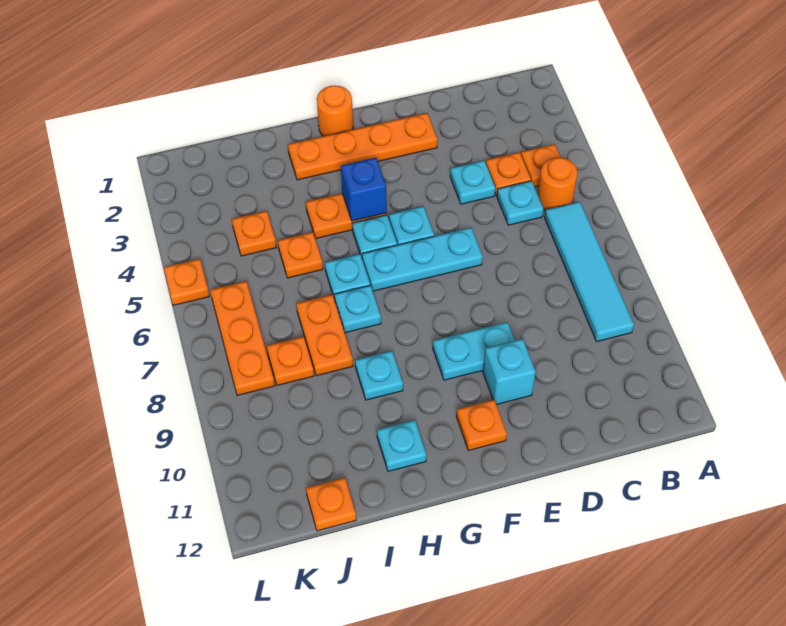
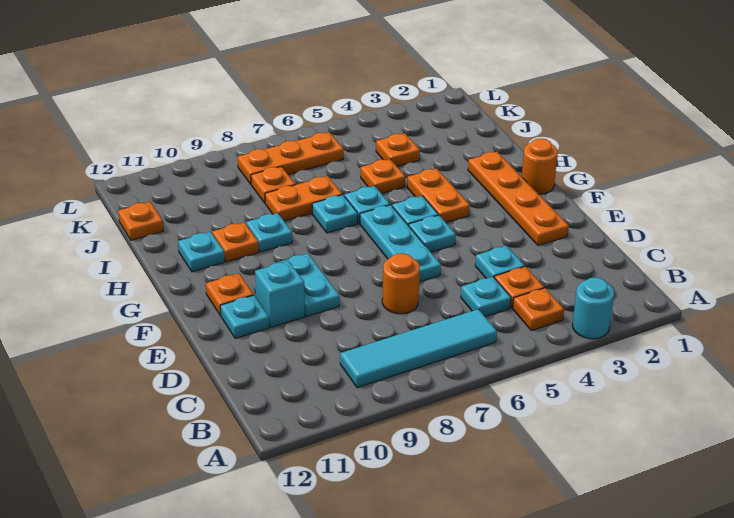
none -> cyan 1x1 round brick [572,277,614,339]
orange 1x1 round brick [538,157,578,211] -> orange 1x1 round brick moved to [382,253,420,314]
none -> cyan 1x1 plate [220,295,269,338]
blue 1x1 brick [341,157,387,221] -> none
orange 1x1 plate [164,259,209,305] -> orange 1x1 plate moved to [212,222,259,262]

